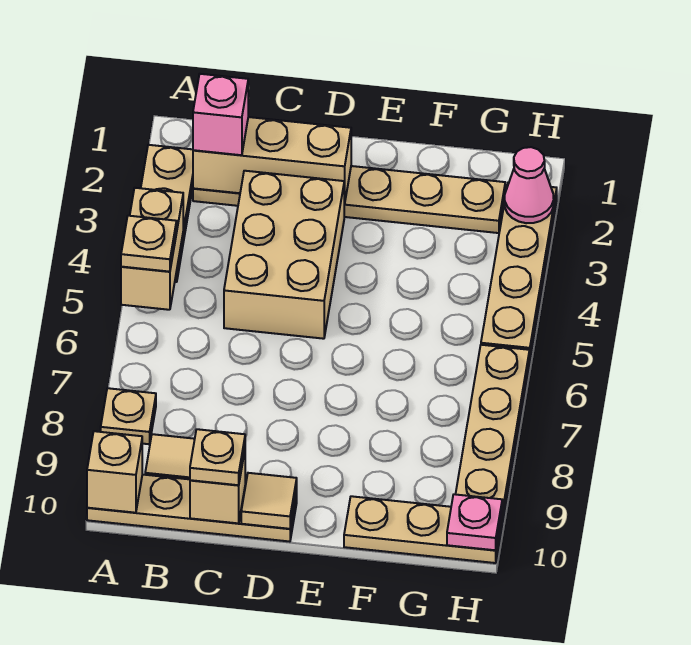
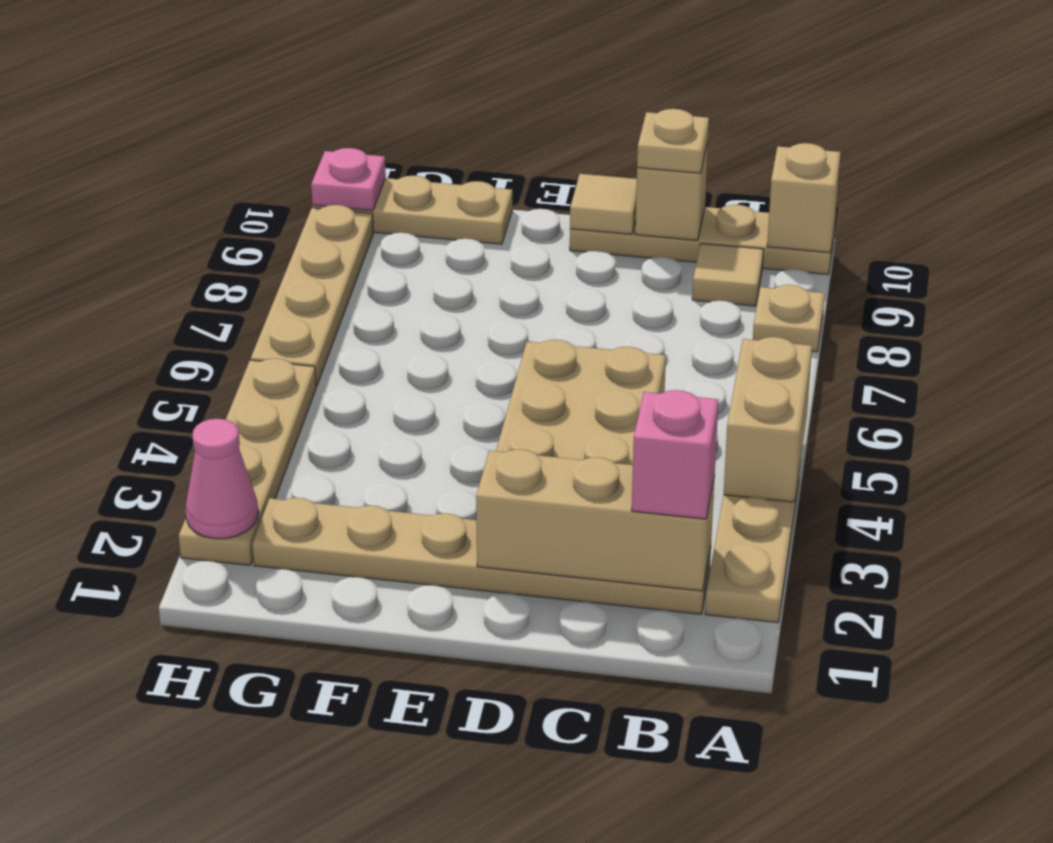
tan 1x1 plate [121,216,177,272] -> none

